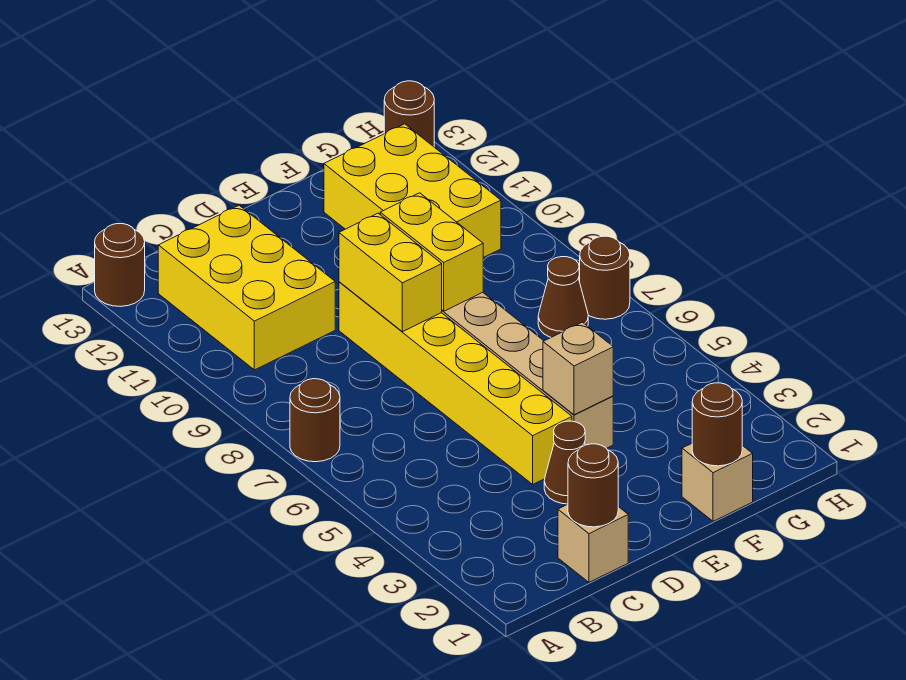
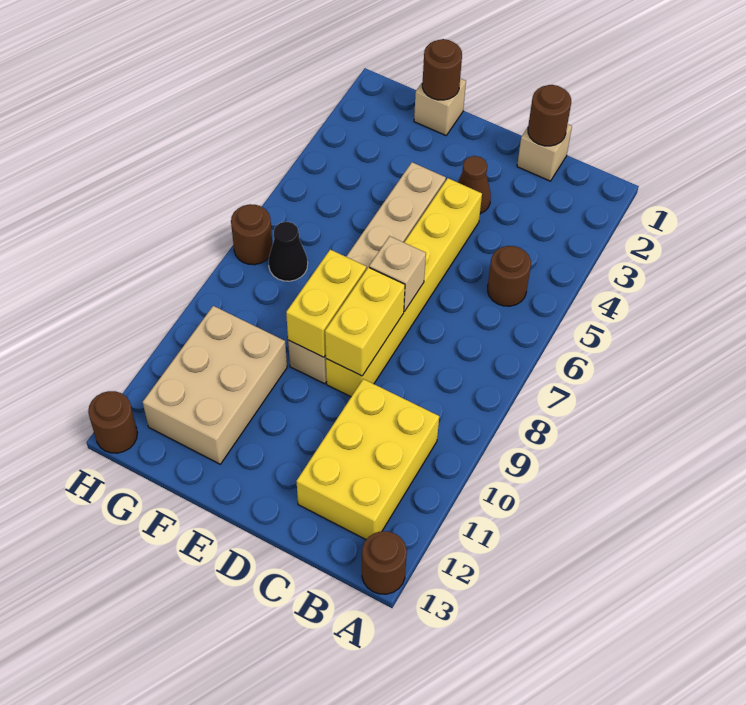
brown 1x1 round brick [290,379,340,462] -> brown 1x1 round brick moved to [488,246,531,306]
tan 1x1 brick [543,322,613,415] -> tan 1x1 brick moved to [369,236,426,311]
yellow 2x3 brick [324,124,501,258] -> tan 2x3 brick [143,306,287,464]
brown 1x1 cone [538,257,588,337] -> black 1x1 cone [269,222,308,281]

